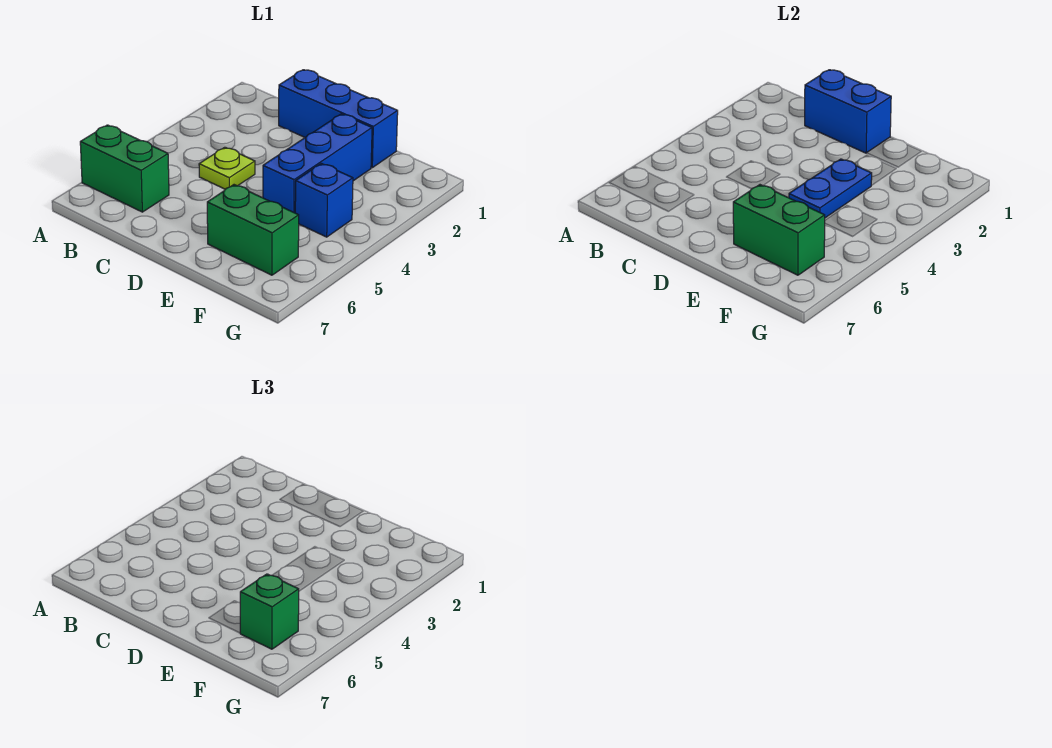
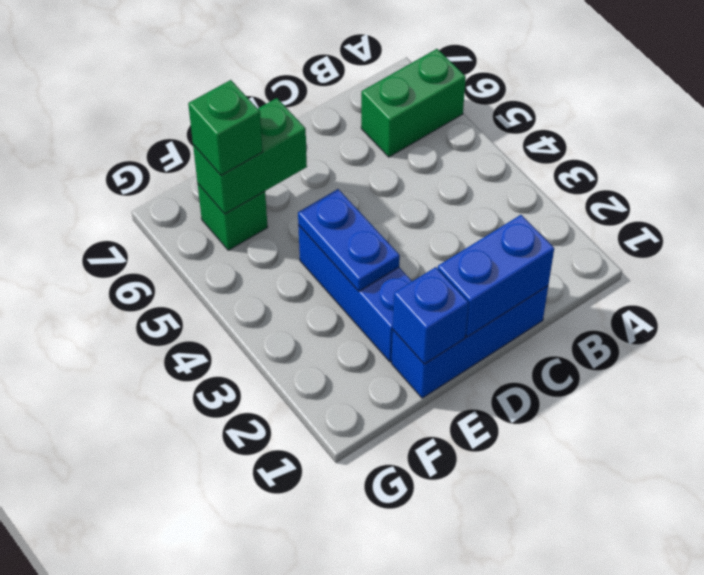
lime 1x1 plate [199,147,255,189] -> none
green 1x2 brick [207,185,299,275] -> green 1x1 brick [198,184,268,250]
blue 1x1 brick [295,163,353,237] -> blue 1x1 brick moved to [393,267,469,364]

